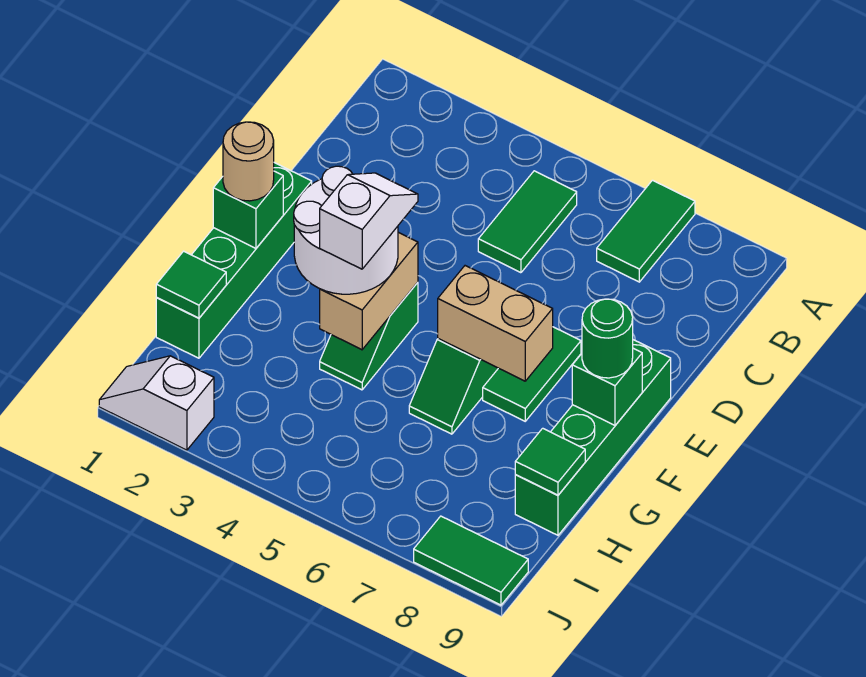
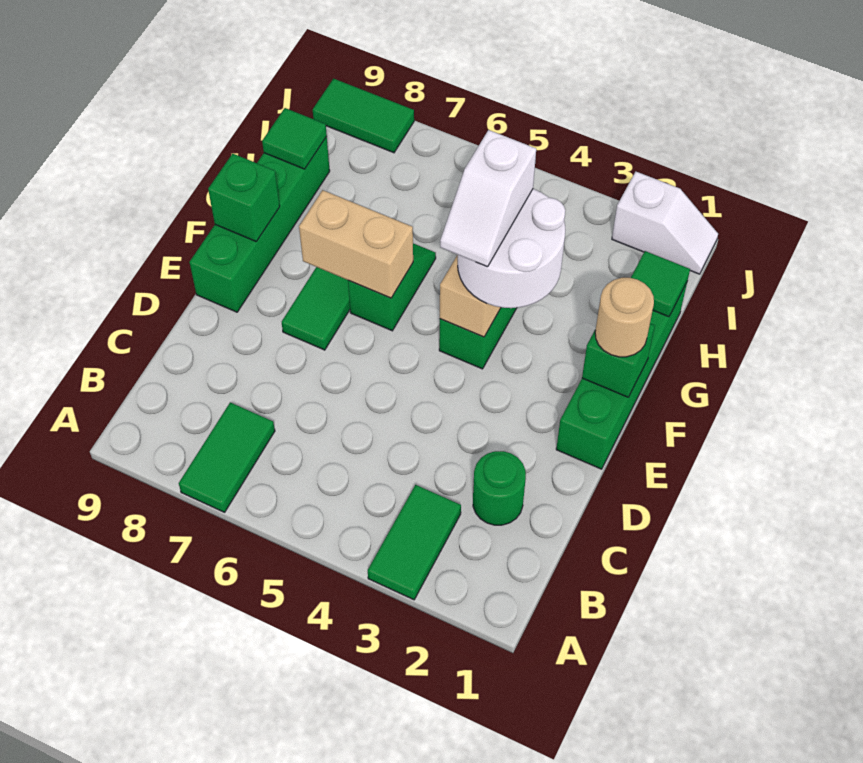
green 1x2 tile [478,171,577,273] -> green 1x2 tile moved to [368,485,461,600]
green 1x1 round brick [582,299,633,378] -> green 1x1 round brick moved to [473,451,526,525]

